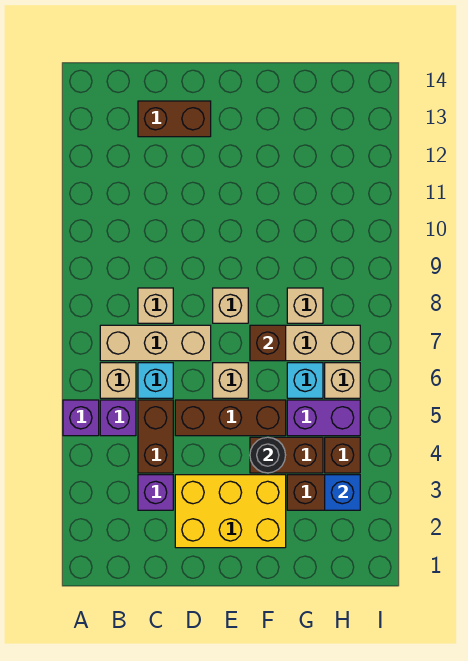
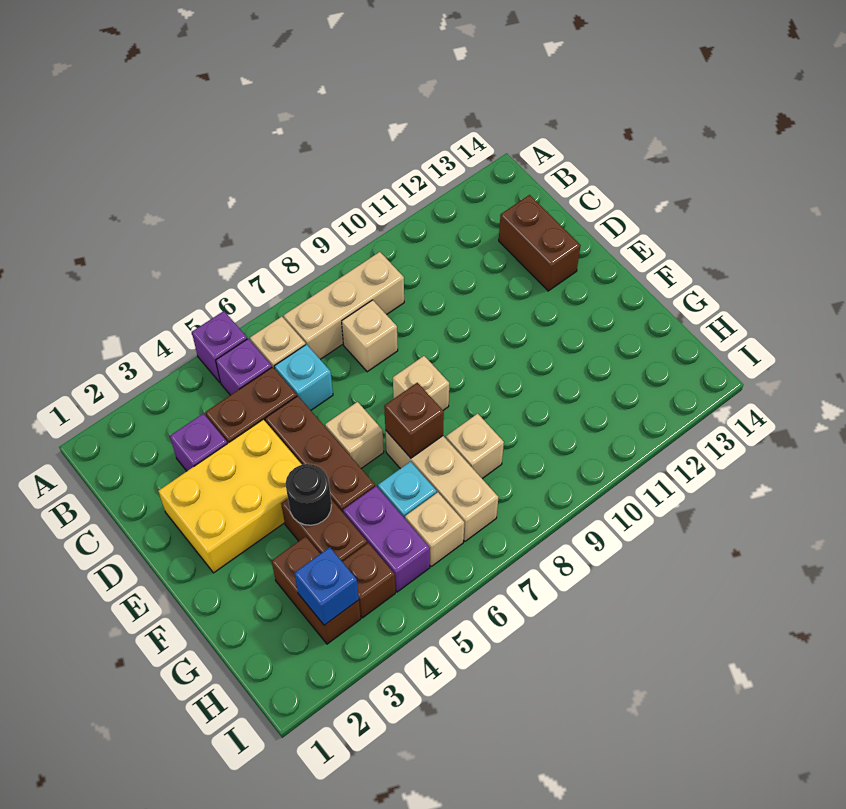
tan 1x3 brick [100,325,211,361] -> tan 1x3 brick turned to [284,252,404,359]
yellow 2x3 brick [175,475,286,548] -> yellow 2x3 brick turned to [158,419,302,573]

